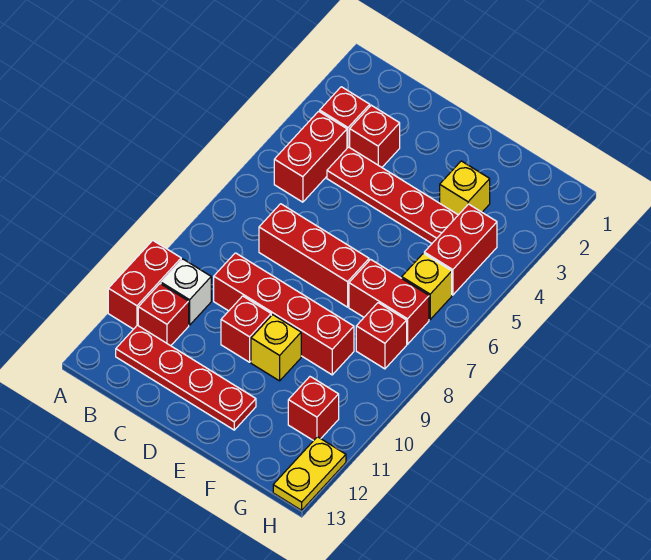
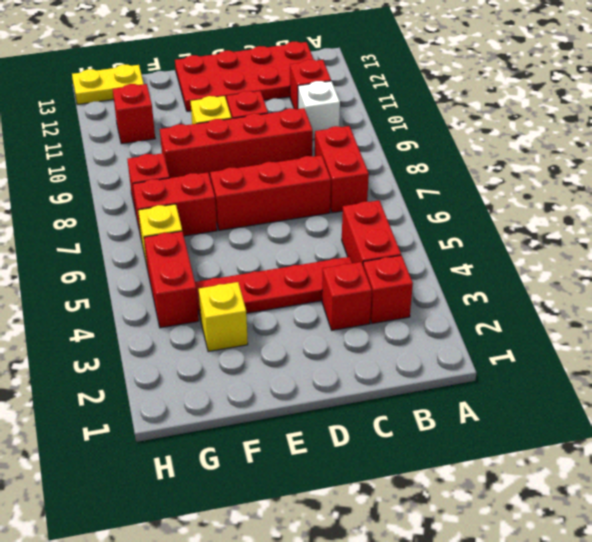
red 1x2 brick [108,240,181,329] -> red 1x2 brick moved to [315,126,369,213]
red 1x4 plate [116,325,256,430] -> red 2x4 plate [175,42,314,111]
yellow 1x2 plate [273,437,346,510] -> yellow 1x2 plate turned to [72,65,144,105]

